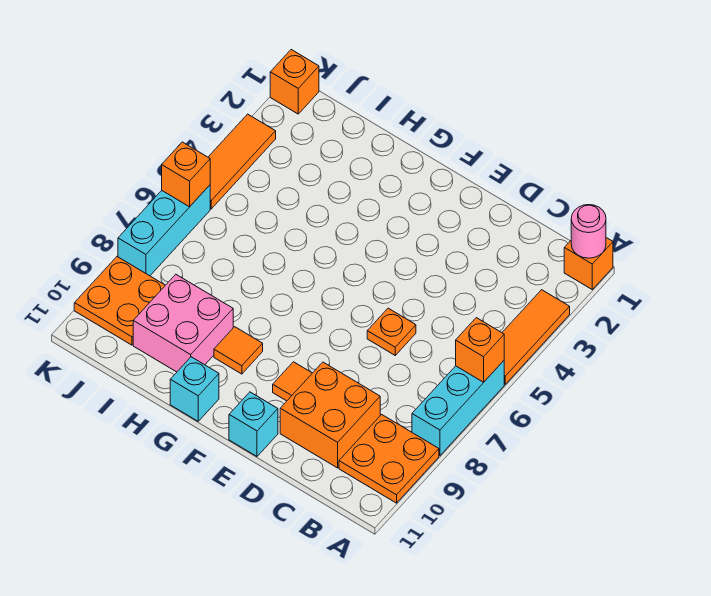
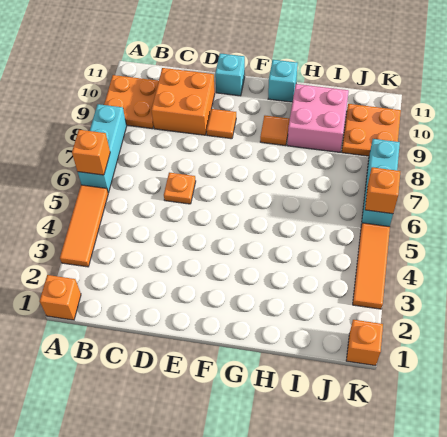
pink 1x1 round brick [571,205,606,258] -> none

